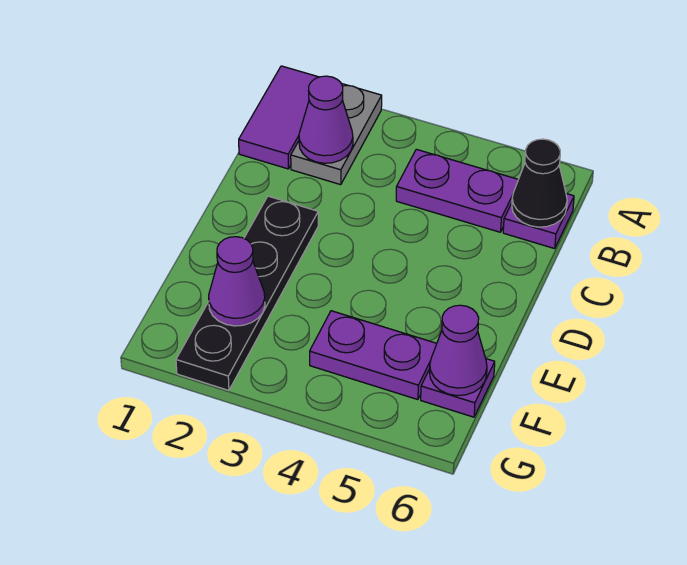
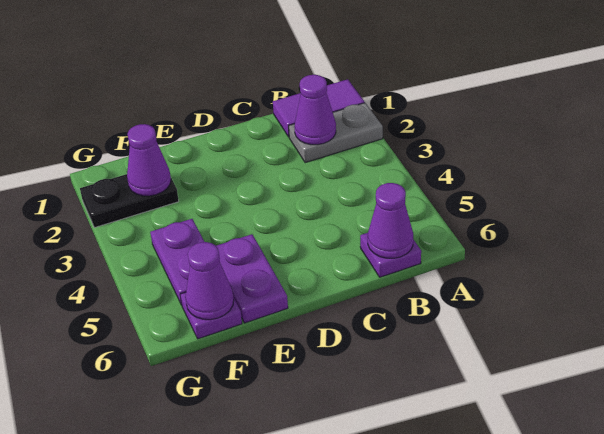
purple 1x2 plate [396,149,518,232] -> purple 1x2 plate moved to [216,234,288,323]
black 1x1 cone [512,139,567,227] -> purple 1x1 cone [368,183,413,258]
black 1x4 plate [176,196,318,390] -> black 1x2 plate [80,174,179,228]

